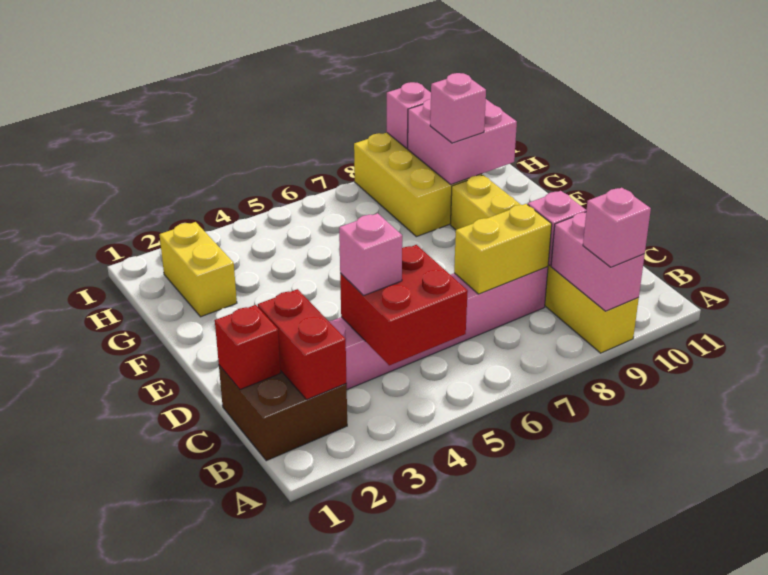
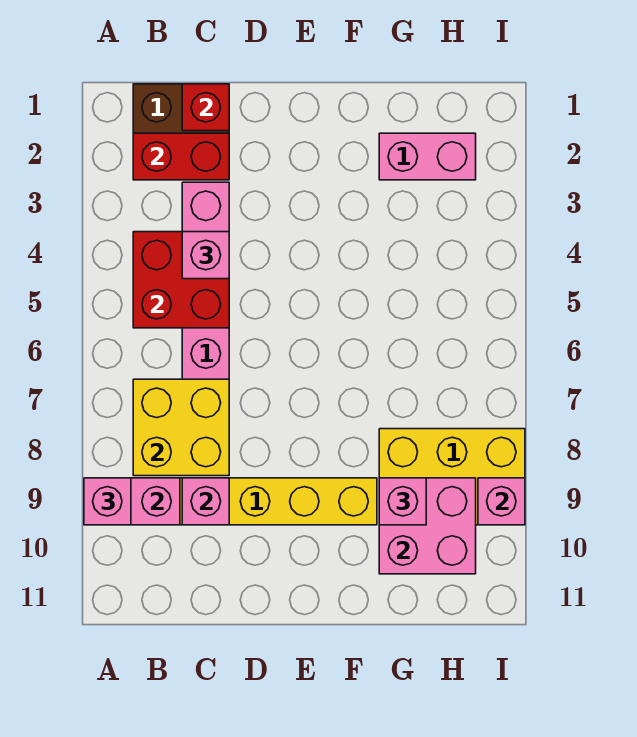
yellow 1x2 brick [454,204,552,294] -> yellow 2x2 brick [133,379,229,476]
yellow 1x2 brick [159,222,237,317] -> pink 1x2 brick [379,133,476,180]

